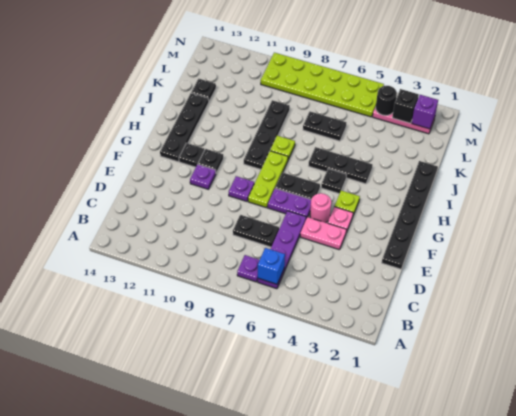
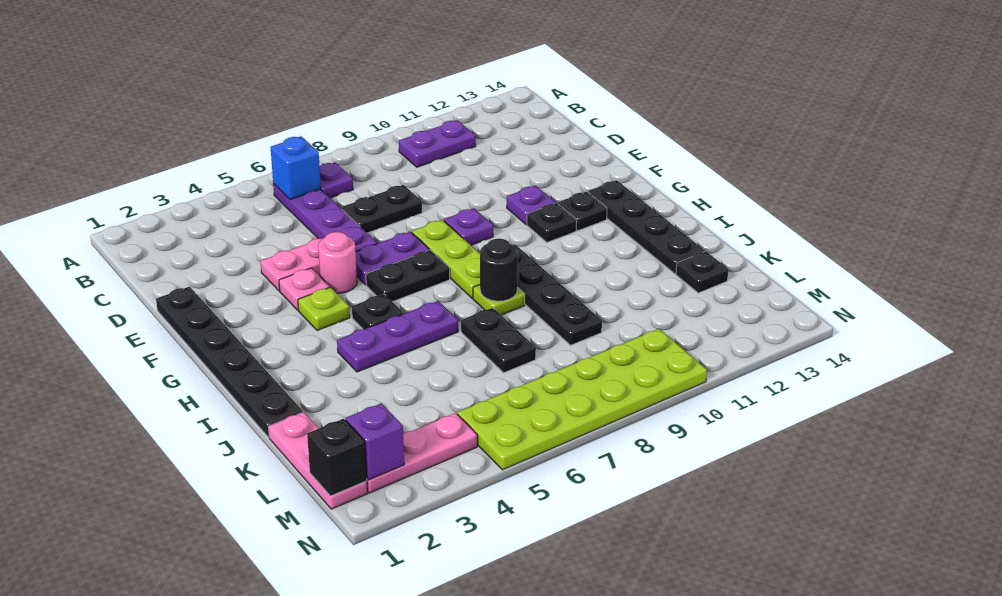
none -> purple 1x2 plate [399,120,476,167]
black 1x3 plate [309,147,372,184] -> purple 1x3 plate [337,301,458,372]
none -> pink 1x3 plate [268,412,367,509]
black 1x2 plate [303,112,346,141] -> black 1x2 plate turned to [461,308,536,373]
black 1x1 brick [392,89,419,123] -> black 1x1 brick moved to [307,419,367,496]
black 1x1 round brick [376,86,397,116] -> black 1x1 round brick moved to [480,239,518,301]

